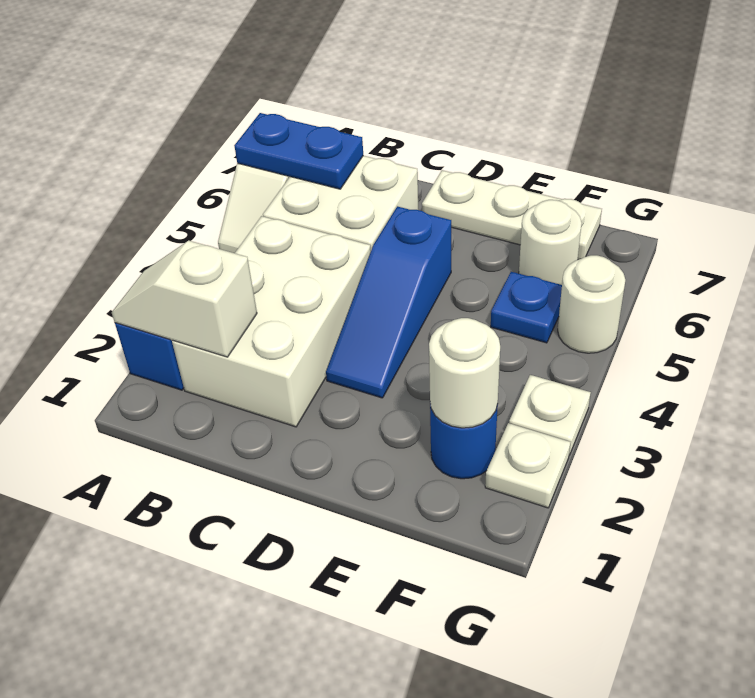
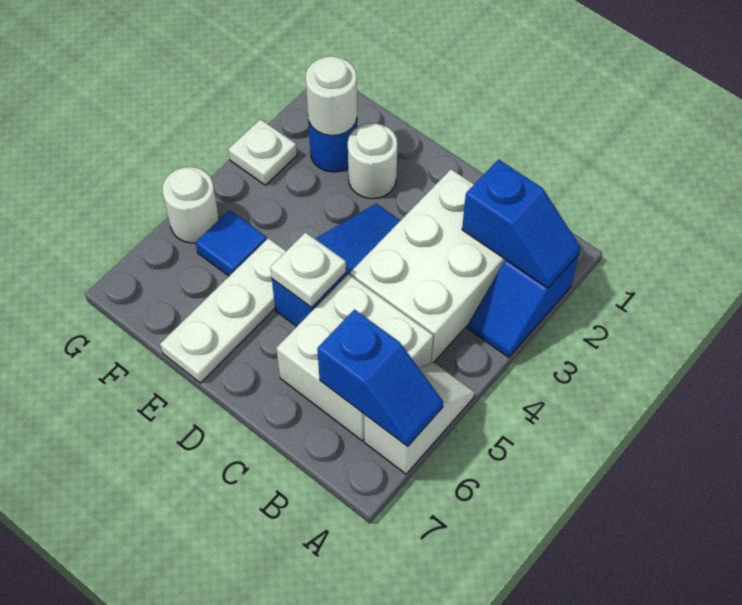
white 1x2 slope [112,241,257,357] -> blue 1x2 slope [462,160,581,288]
blue 1x2 plate [234,113,363,189] -> blue 1x2 slope [317,310,443,447]
white 1x3 plate [422,170,602,260] -> white 1x3 plate turned to [160,238,286,383]
blue 1x1 plate [491,272,562,343] -> blue 1x1 tile [196,210,267,276]
white 1x1 round brick [519,200,582,285] -> white 1x1 round brick moved to [348,123,397,199]
white 1x1 plate [485,423,571,508] -> white 1x1 plate moved to [270,232,346,308]

